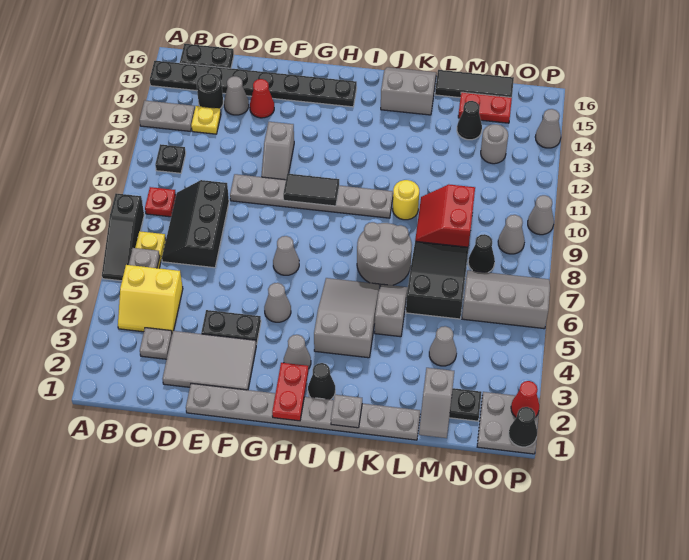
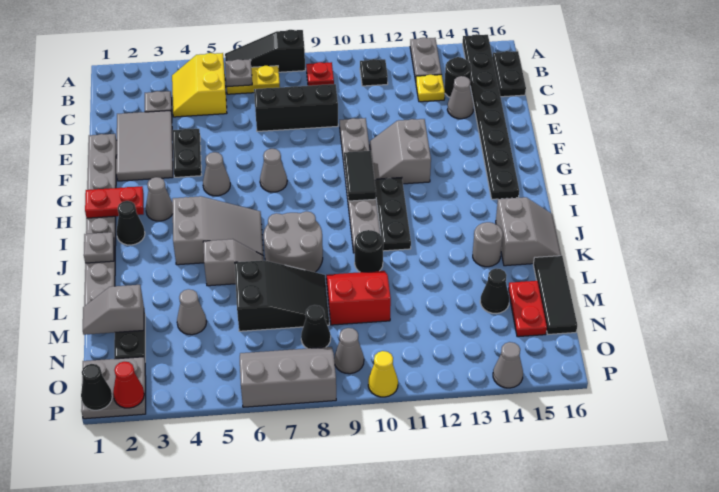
red 1x1 cone [250,79,274,118] -> none
grey 1x2 slope [261,122,294,180] -> grey 2x2 slope [370,119,431,184]
none -> black 1x3 plate [375,178,411,251]
yellow 1x1 round brick [393,180,419,220] -> black 1x1 round brick [355,230,383,272]
grey 2x3 slope [462,270,550,329] -> grey 2x3 slope turned to [240,347,336,407]
grey 1x1 round brick [481,124,508,164] -> grey 1x1 round brick moved to [473,222,503,267]
grey 1x1 cone [528,195,554,235] -> yellow 1x1 cone [368,351,398,397]

